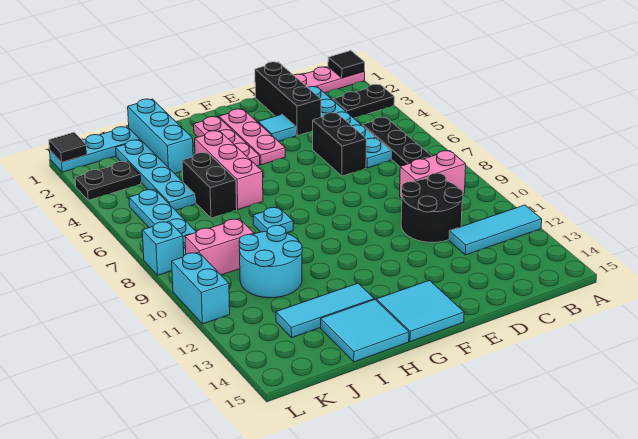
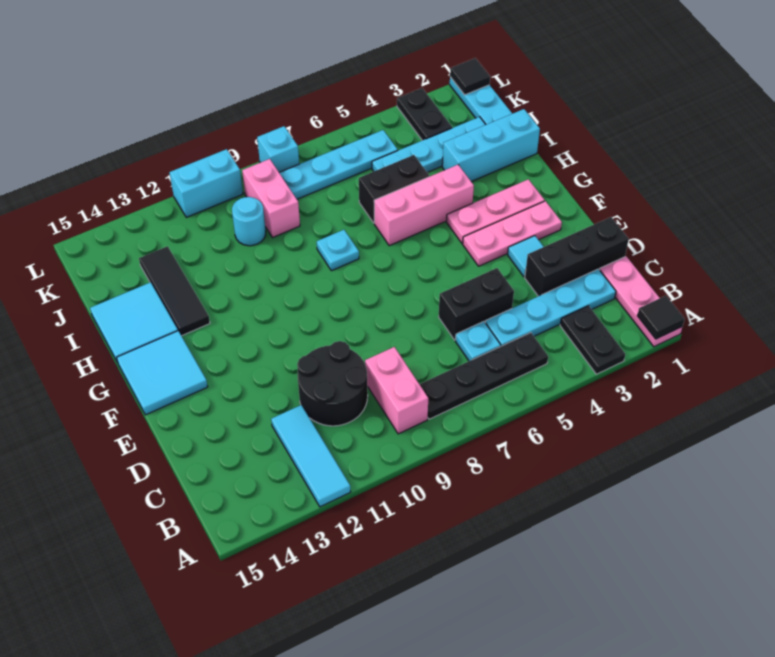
cyan 1x3 tile [276,283,374,337] -> black 1x3 tile [139,246,210,336]
cyan 2x2 round brick [239,225,302,298] -> cyan 1x1 round brick [232,197,266,246]

